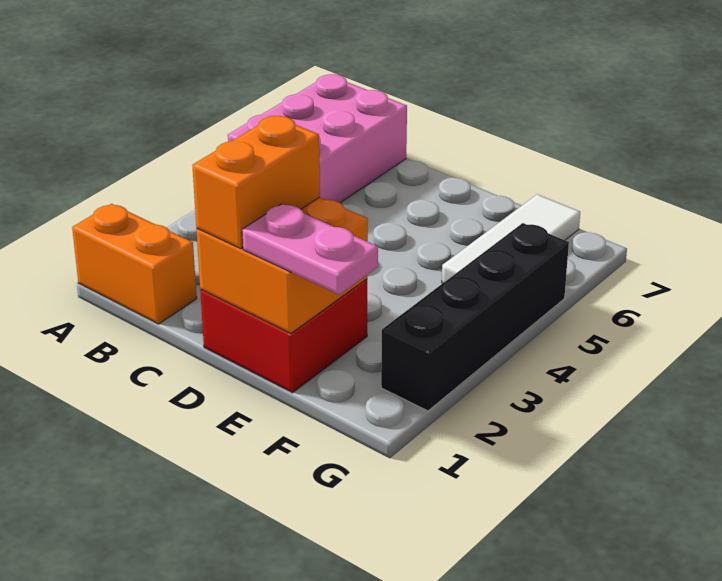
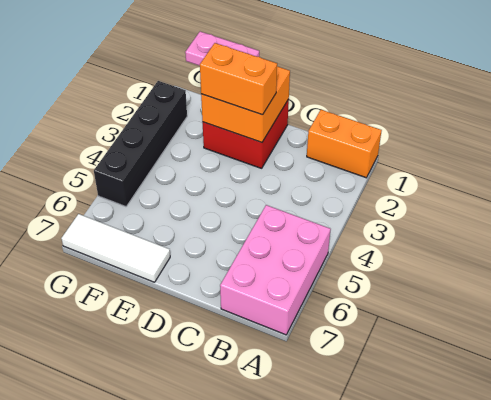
orange 1x2 brick [192,116,320,249] -> orange 1x2 brick turned to [200,43,277,115]
white 1x3 tile [442,194,580,283] -> white 1x3 tile turned to [61,214,170,282]

